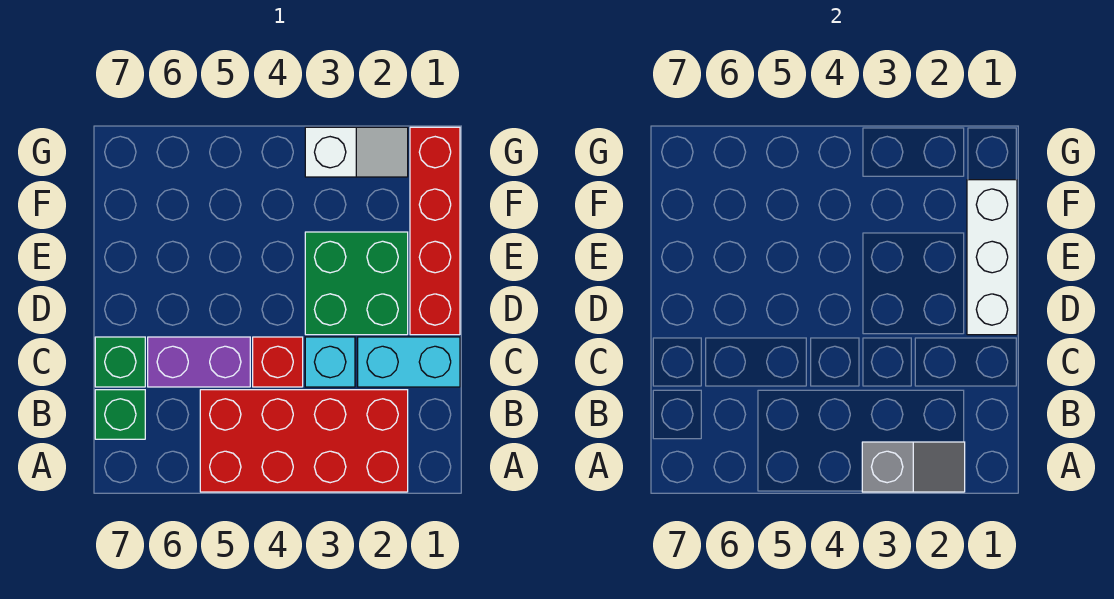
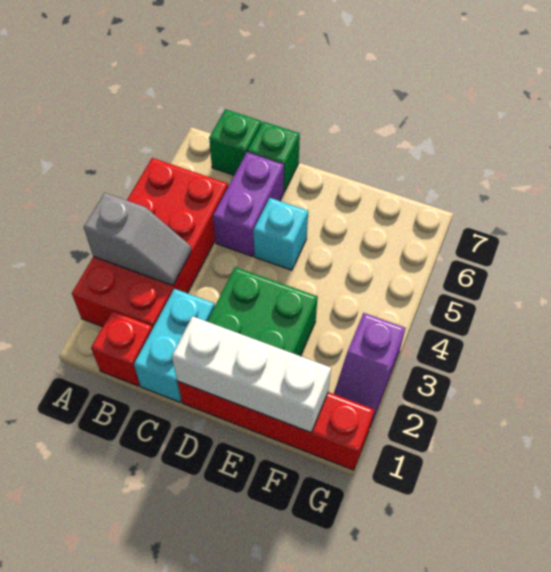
grey 1x2 slope [862,442,965,492] -> grey 1x2 slope turned to [84,193,191,286]
cyan 1x1 brick [305,337,355,387] -> cyan 1x1 brick moved to [253,198,308,270]
red 1x1 brick [253,337,303,387] -> red 1x1 brick moved to [91,311,153,386]
white 1x2 slope [305,127,408,177] -> purple 1x2 slope [334,313,405,427]

